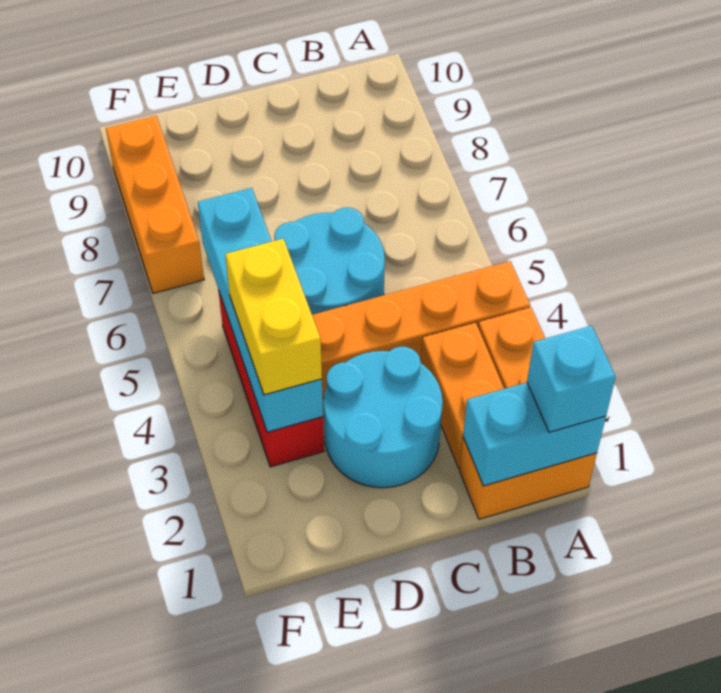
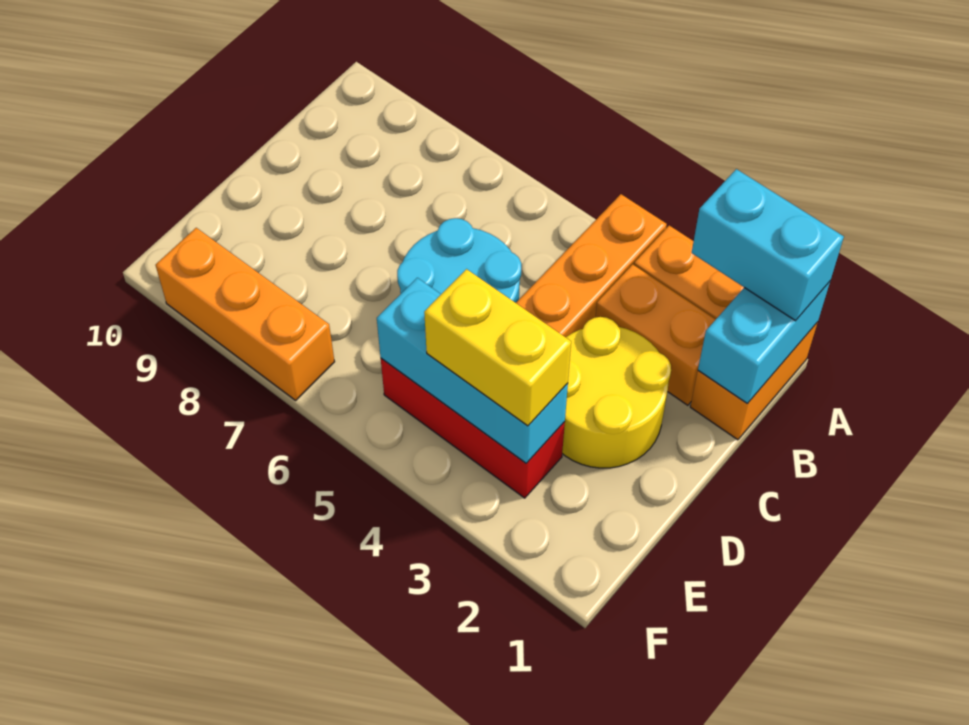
cyan 1x1 brick [527,326,616,432] -> cyan 1x2 brick [692,169,844,321]
cyan 2x2 round brick [324,347,443,488] -> yellow 2x2 round brick [562,317,671,468]
cyan 1x4 brick [198,188,323,432] -> cyan 1x3 brick [377,278,568,463]

